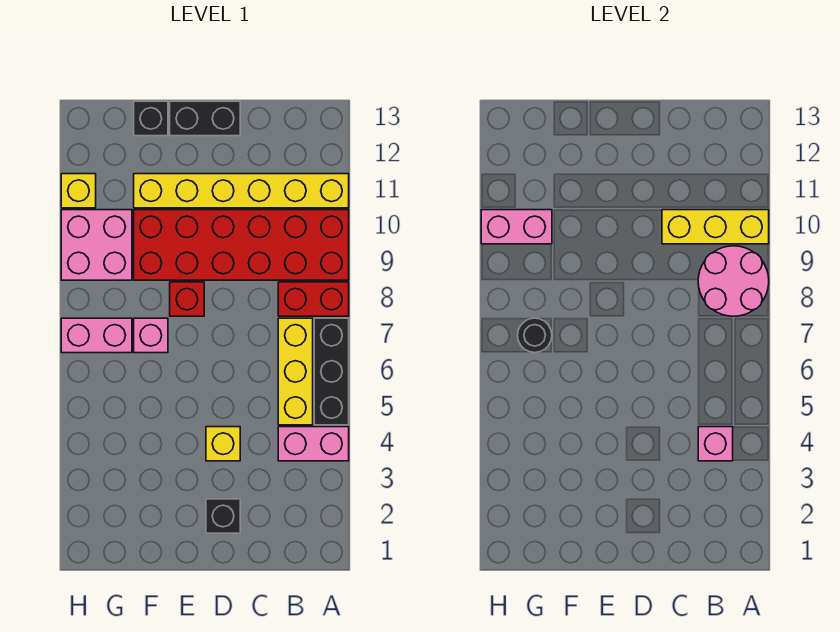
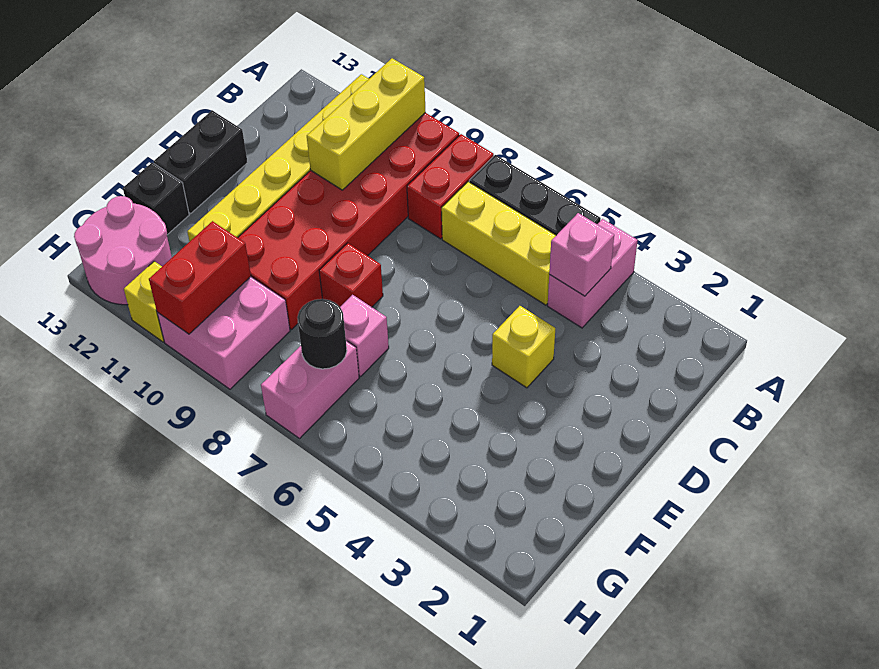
pink 2x2 round brick [698,246,769,316] -> pink 2x2 round brick moved to [74,196,172,305]
black 1x1 brick [206,499,240,533] -> none
pink 1x2 brick [481,210,552,244] -> red 1x2 brick [149,221,251,334]

